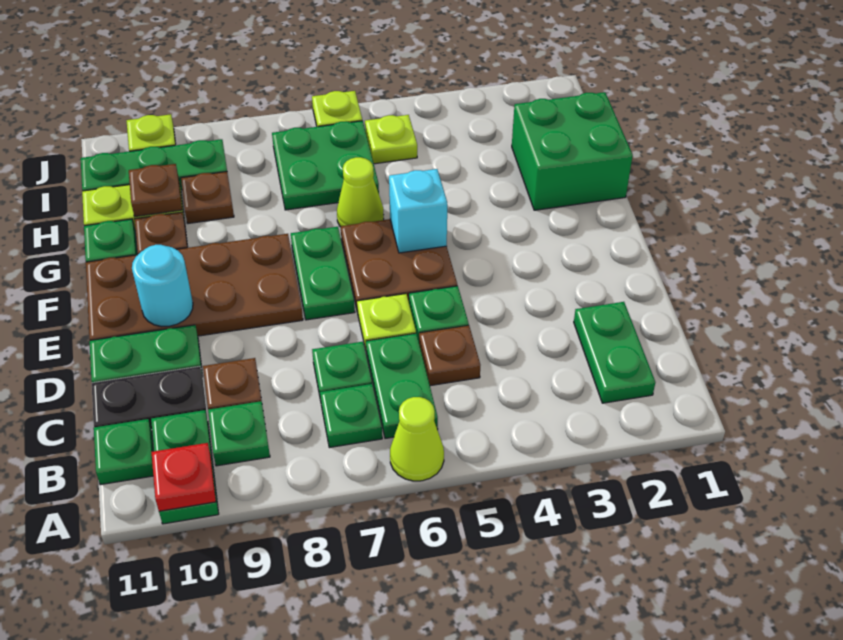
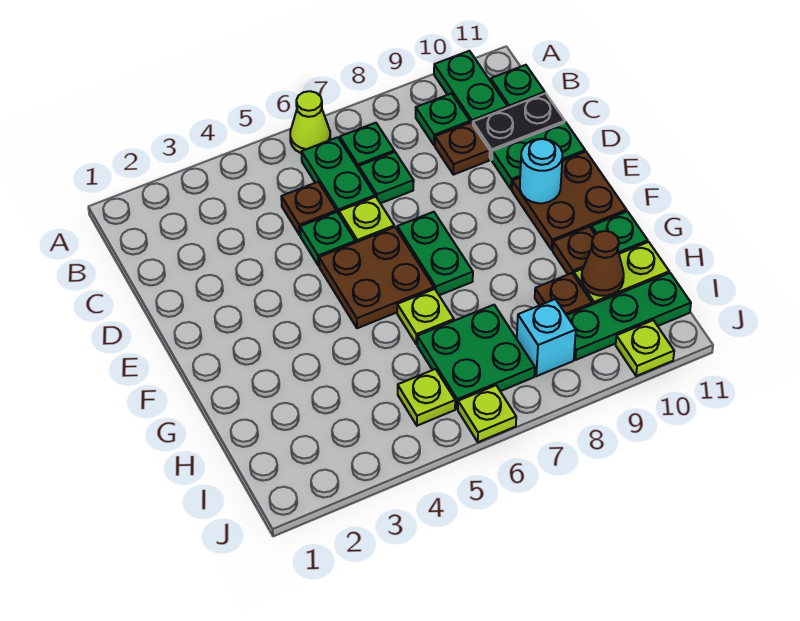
red 1x1 plate [151,443,216,511] -> none
green 1x2 plate [574,302,655,403] -> none
brown 2x4 plate [86,234,303,340] -> brown 2x2 plate [512,152,627,250]
cyan 1x1 brick [389,169,447,253] -> cyan 1x1 brick moved to [517,299,576,376]
green 2x2 brick [512,92,633,210] -> none
lime 1x1 cone [337,157,384,227] -> lime 1x1 plate [397,289,454,344]
brown 1x1 plate [129,164,182,216] -> brown 1x1 cone [582,231,624,296]

